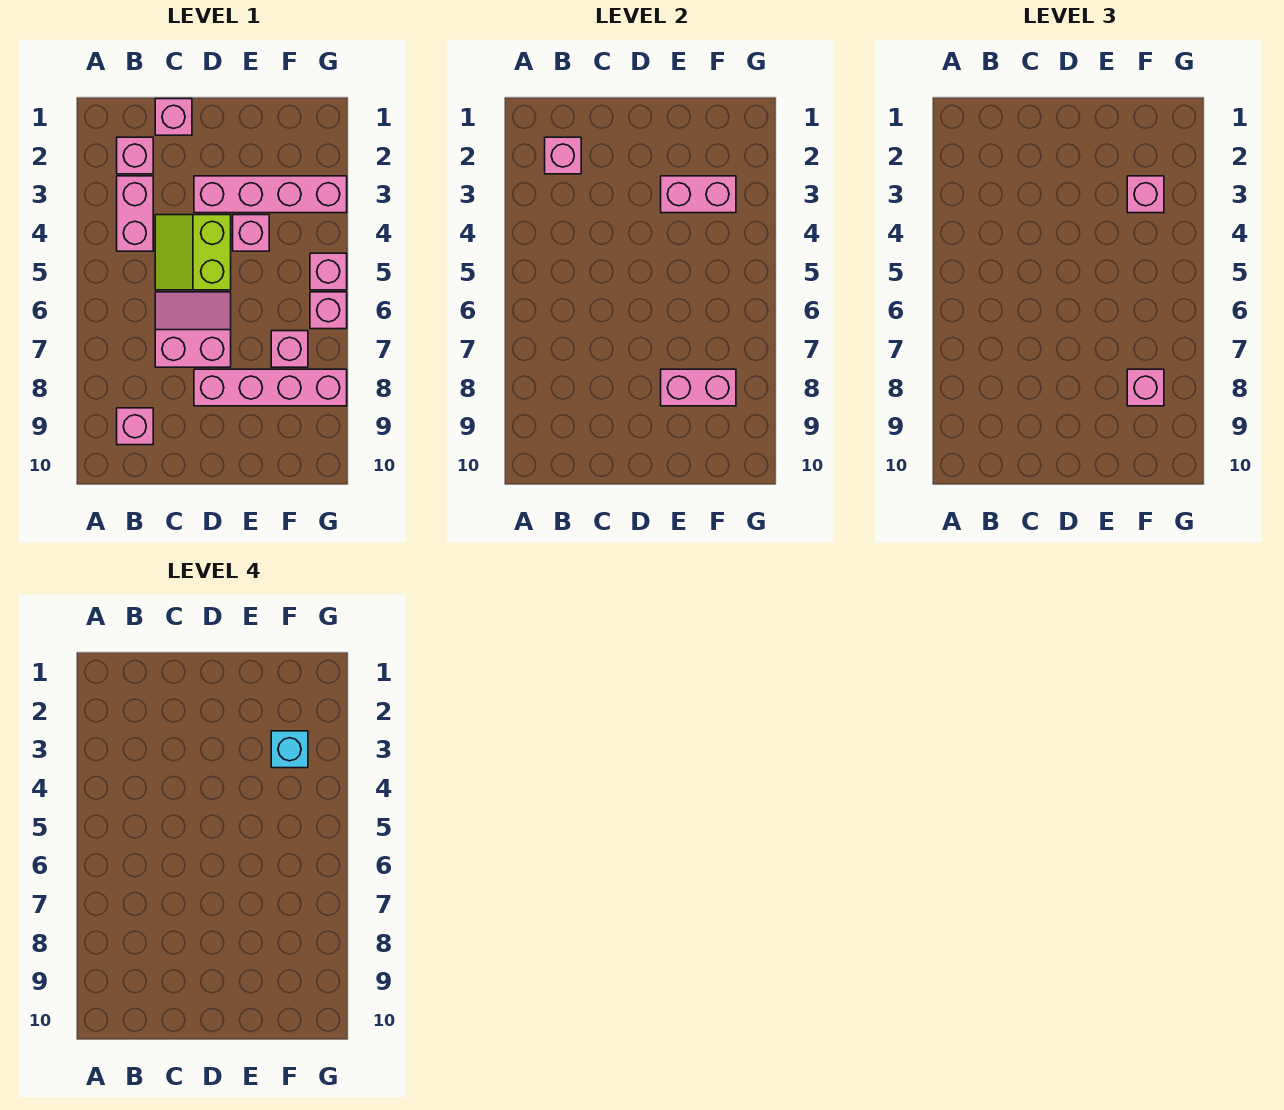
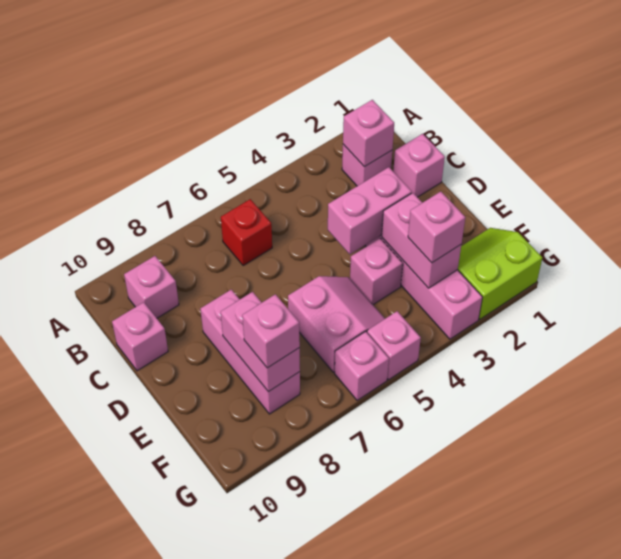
pink 1x2 brick [117,176,153,251] -> pink 1x2 brick moved to [328,167,412,254]
none -> red 1x1 brick [221,199,272,266]
lime 2x2 slope [155,215,231,290] -> lime 2x2 slope moved to [458,228,542,319]
pink 2x2 slope [155,292,231,367] -> pink 2x2 slope moved to [288,276,385,372]
pink 1x4 brick [194,369,347,406] -> pink 1x3 brick [200,290,300,414]
cyan 1x1 brick [271,731,308,768] -> none
pink 1x1 brick [271,331,308,367] -> pink 1x1 brick moved to [112,302,168,371]

